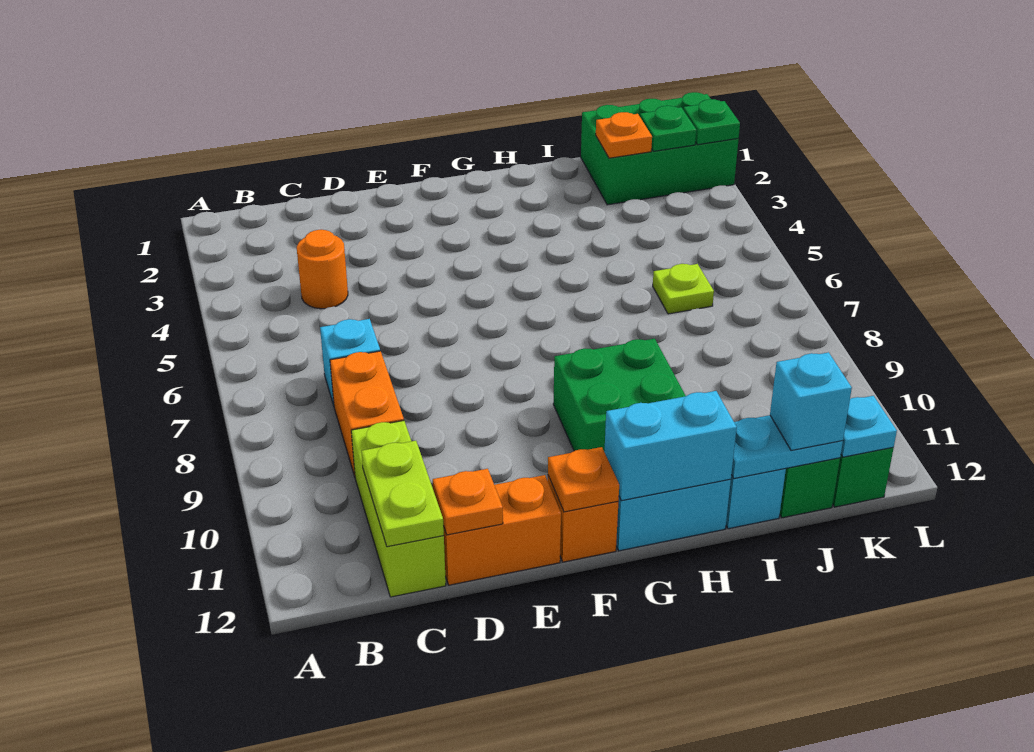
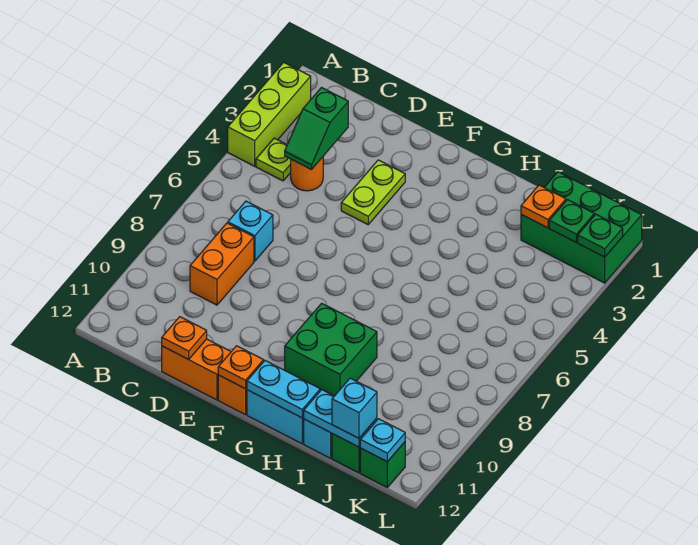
none -> green 1x2 slope [285,88,348,170]
lime 1x3 brick [351,421,446,597] -> lime 1x3 brick moved to [228,62,311,166]
lime 1x2 plate [361,441,444,547] -> lime 1x2 plate moved to [341,160,405,225]
cyan 1x2 brick [604,391,737,501] -> cyan 1x2 plate [247,361,320,418]
lime 1x1 plate [653,264,714,314] -> lime 1x1 plate moved to [256,138,291,181]

